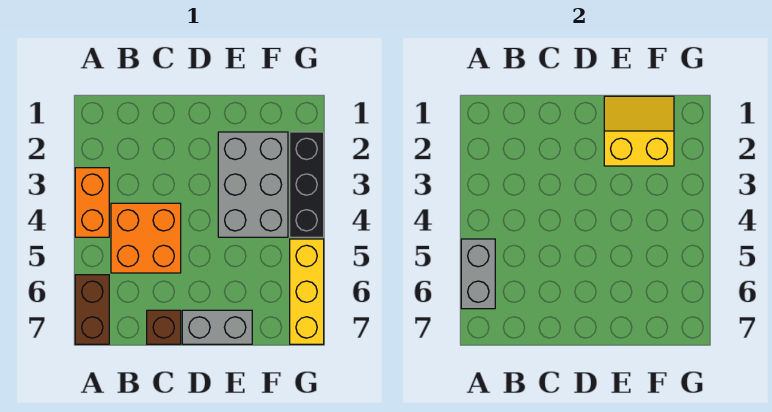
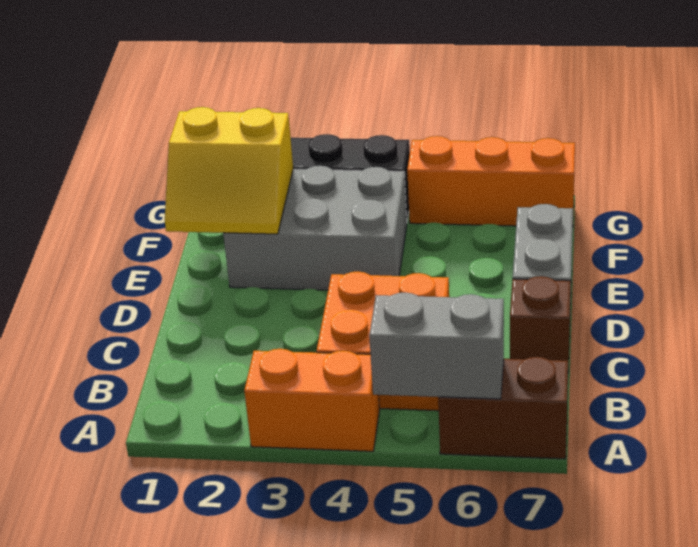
yellow 2x2 slope [604,96,674,166] -> yellow 2x2 slope turned to [165,107,293,234]
yellow 1x3 brick [290,239,324,344] -> orange 1x3 brick [407,136,575,226]

